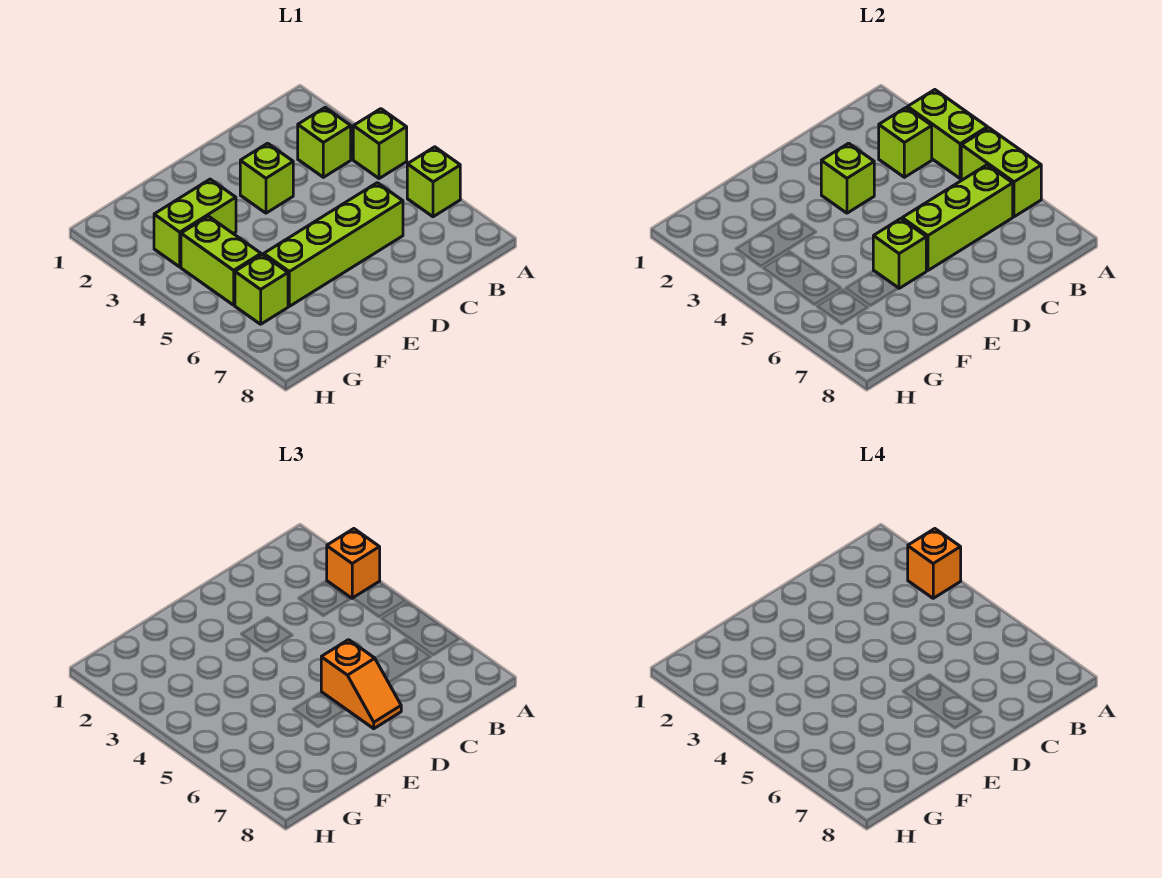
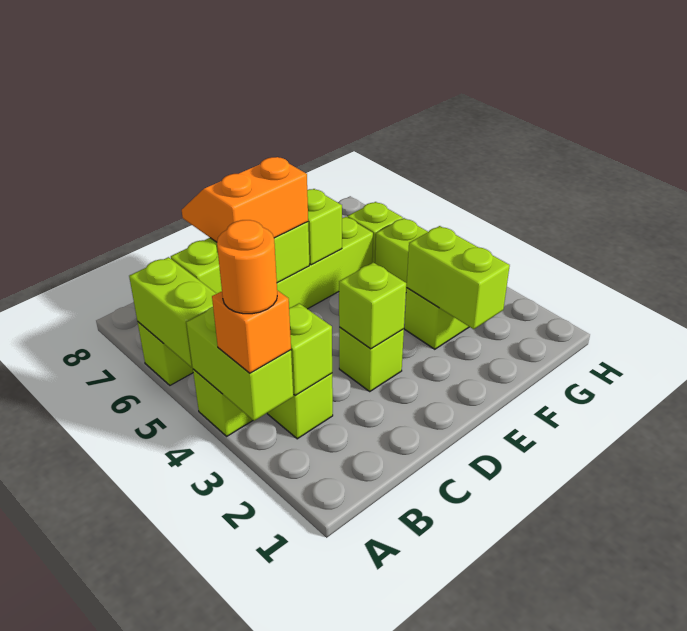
orange 1x1 brick [908,529,961,598] -> orange 1x1 round brick [217,220,277,314]
orange 1x2 slope [321,640,401,729] -> orange 2x2 slope [182,157,308,242]
none -> lime 1x2 brick [407,226,510,329]

